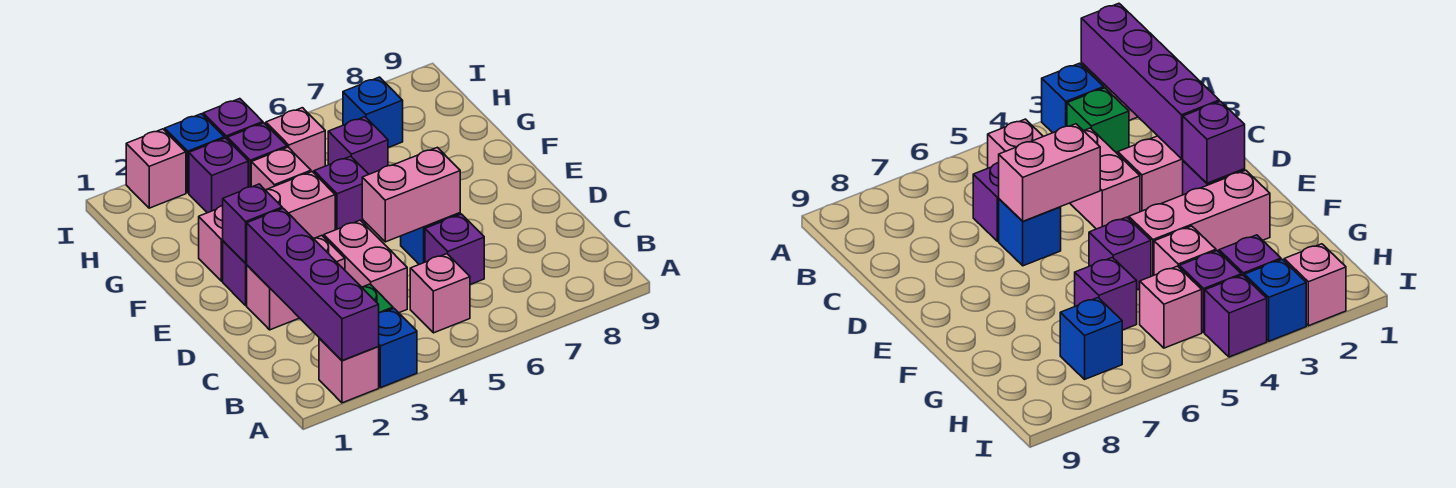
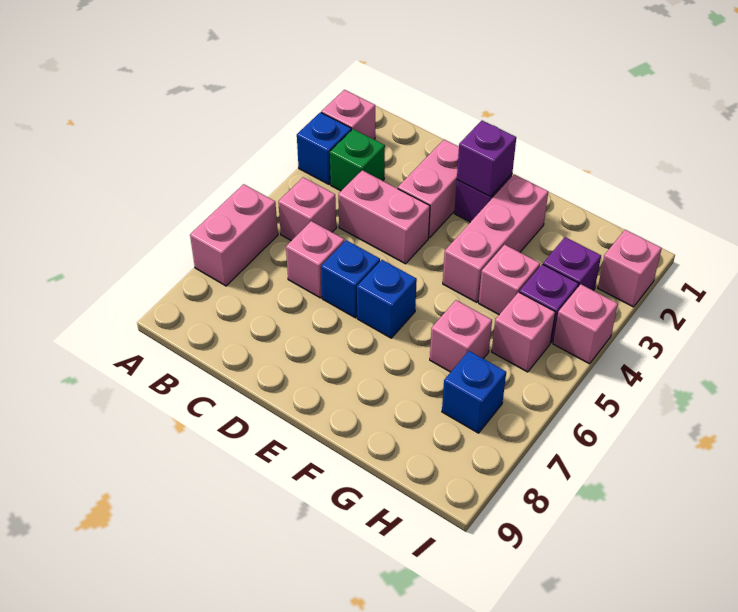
purple 1x4 brick [247,208,379,361] -> none
purple 1x1 brick [425,214,484,284] -> pink 1x1 brick [286,221,344,298]
pink 1x2 brick [362,147,460,242] -> pink 1x2 brick moved to [190,184,278,286]
purple 1x1 brick [314,156,369,230] -> none
purple 1x1 brick [328,117,388,174] -> pink 1x1 brick [430,300,492,372]
blue 1x1 brick [165,114,224,193] -> blue 1x1 brick moved to [357,260,417,338]
purple 1x1 brick [203,99,263,139] -> pink 1x1 brick [553,284,618,364]

